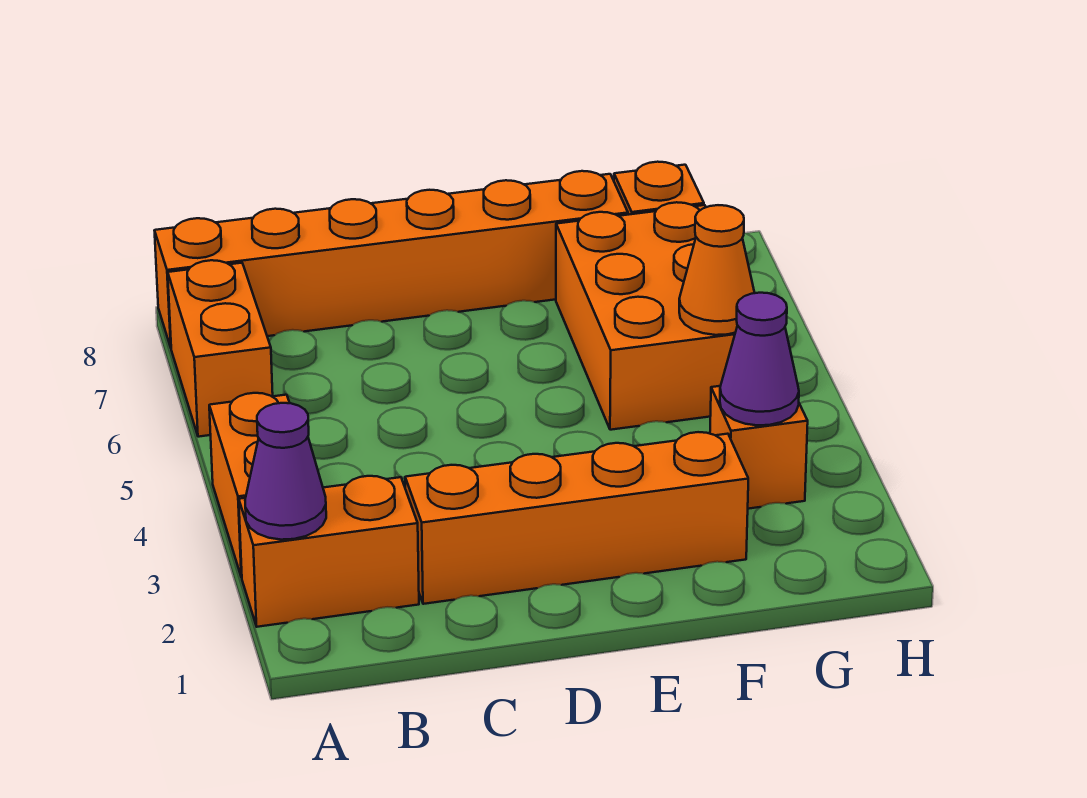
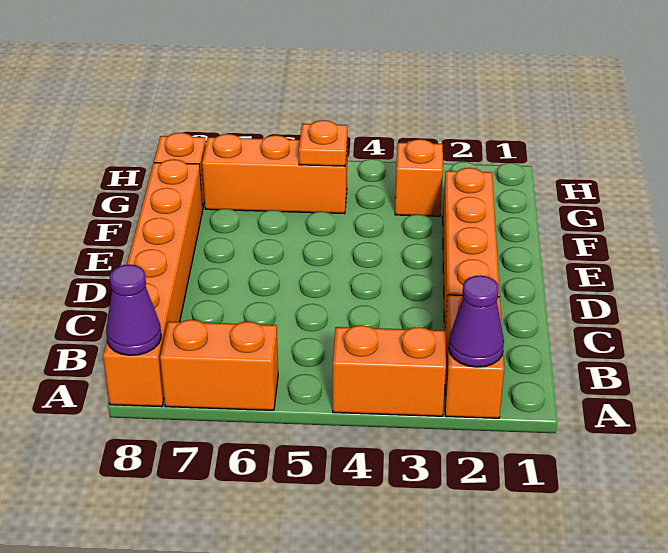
orange 2x3 brick [556,202,735,430] -> orange 1x3 brick [202,134,347,214]
purple 1x1 cone [720,293,799,425] -> purple 1x1 cone moved to [106,265,161,355]
orange 1x1 cone [679,205,754,335] -> orange 1x1 plate [299,120,347,166]

